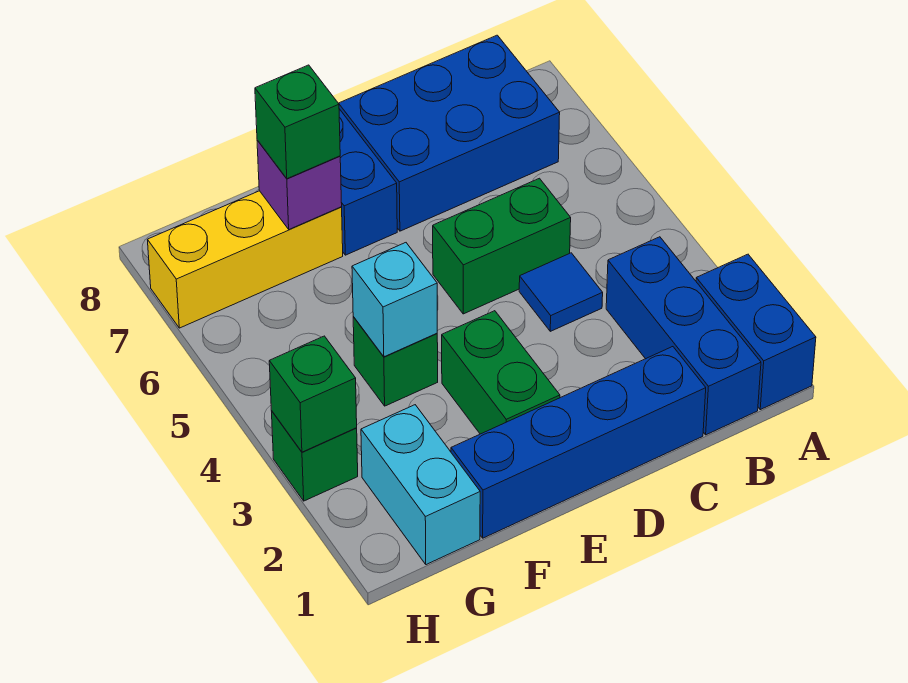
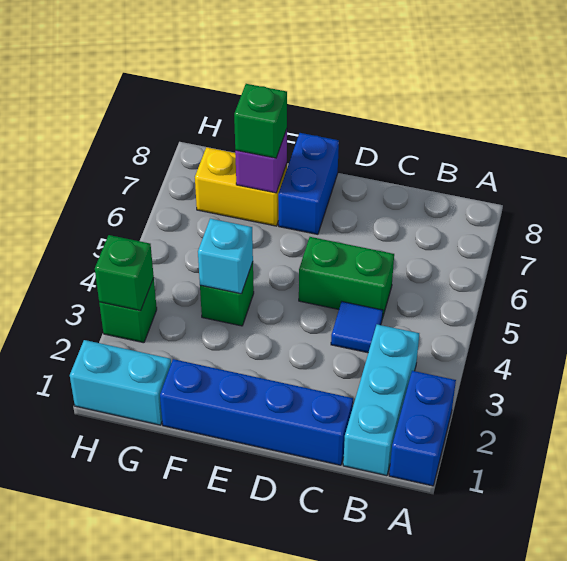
blue 1x3 brick [606,237,761,435] -> cyan 1x3 brick [343,324,419,476]
blue 2x3 brick [339,35,560,231] -> none
green 1x2 brick [442,311,560,434] -> none
yellow 1x3 brick [148,191,343,328] -> yellow 1x2 brick [195,147,287,226]
cyan 1x2 brick [361,405,480,565] -> cyan 1x2 brick turned to [70,340,171,425]

